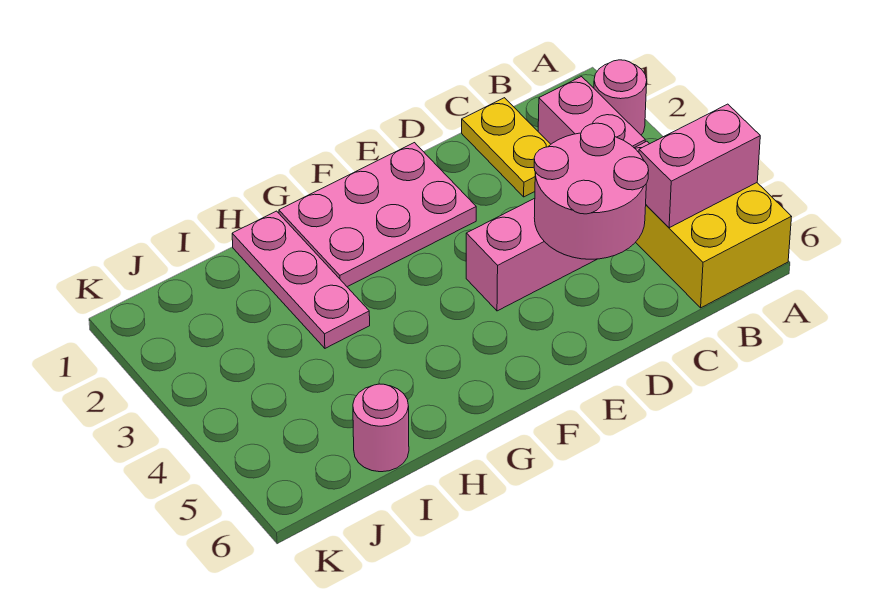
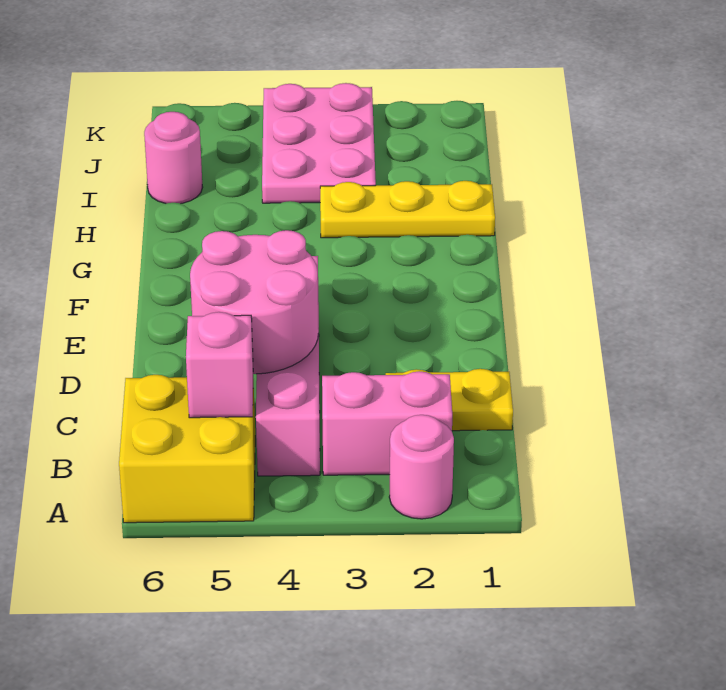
pink 1x2 brick [639,104,760,228] -> pink 1x1 brick [186,312,253,418]
pink 2x3 plate [279,143,476,287] -> pink 2x3 plate moved to [262,83,376,203]
pink 1x3 plate [232,211,370,348] -> yellow 1x3 plate [320,181,495,238]

